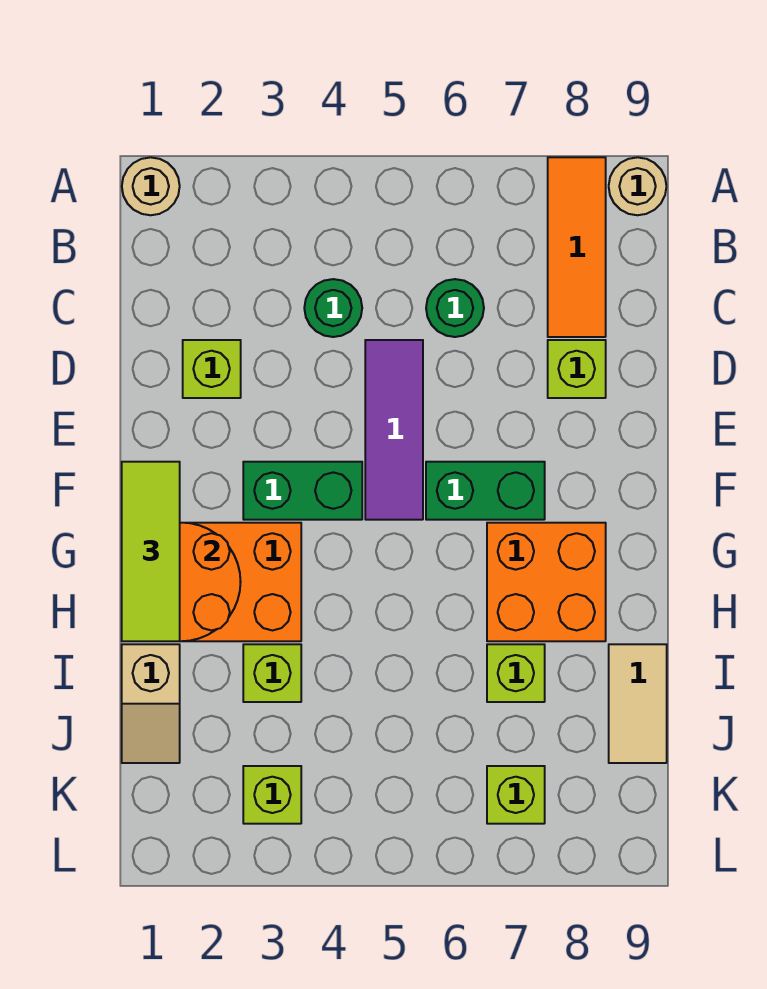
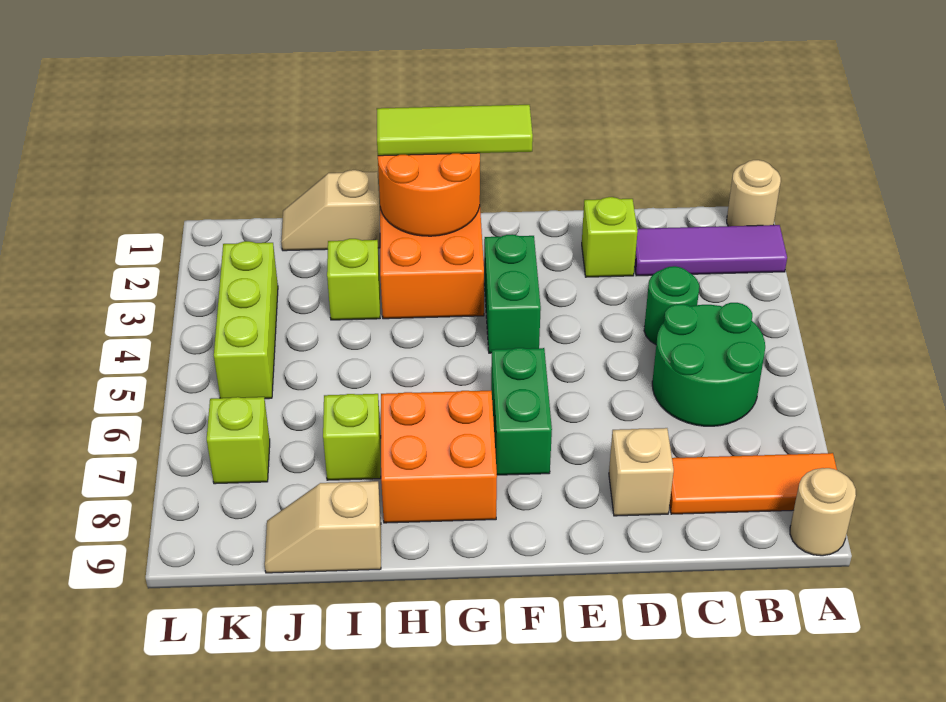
green 1x1 round brick [426,279,484,337] -> green 2x2 round brick [652,303,765,426]
purple 1x3 tile [365,340,423,520] -> purple 1x3 tile moved to [635,225,787,276]
lime 1x1 brick [548,340,606,398] -> tan 1x1 brick [609,428,674,516]
tan 1x2 tile [609,644,667,763] -> tan 1x2 slope [265,481,381,573]
lime 1x1 brick [243,766,301,824] -> lime 1x3 brick [214,241,278,399]

